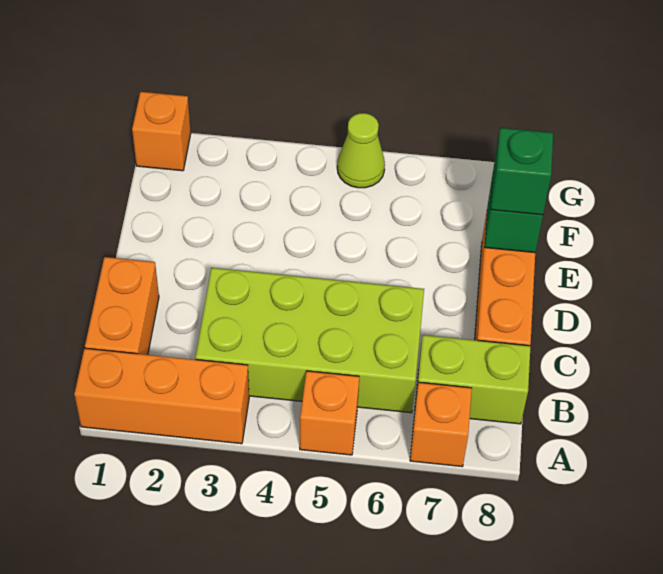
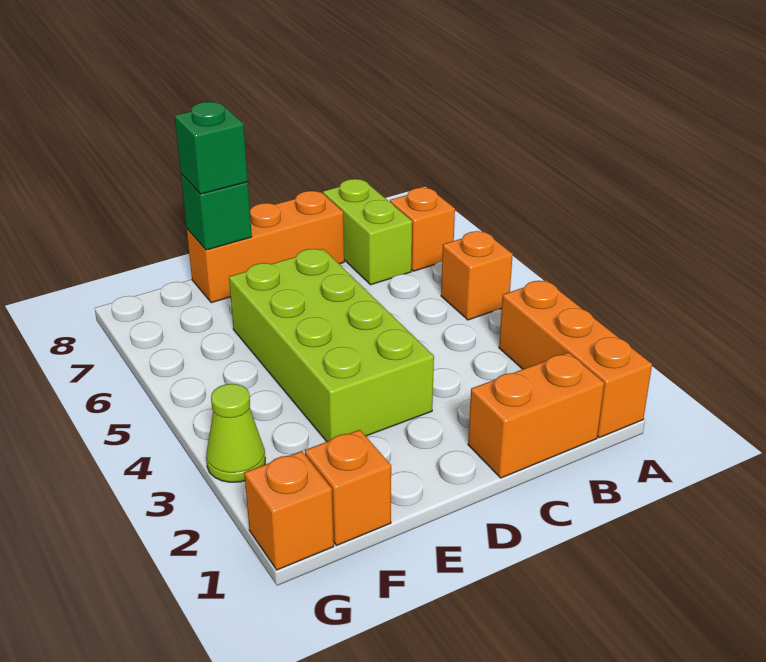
lime 2x4 brick [195,268,424,413] -> lime 2x4 brick moved to [229,249,434,442]
none -> orange 1x1 brick [305,430,391,546]
lime 1x1 cone [337,113,385,188] -> lime 1x1 cone moved to [206,384,265,482]

